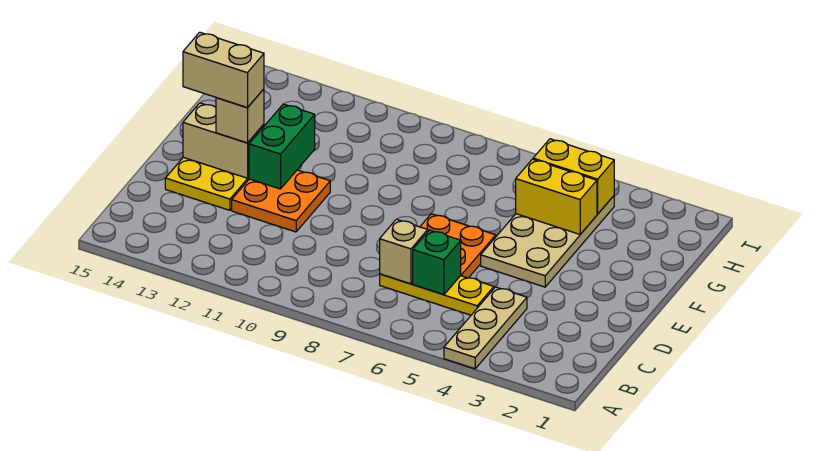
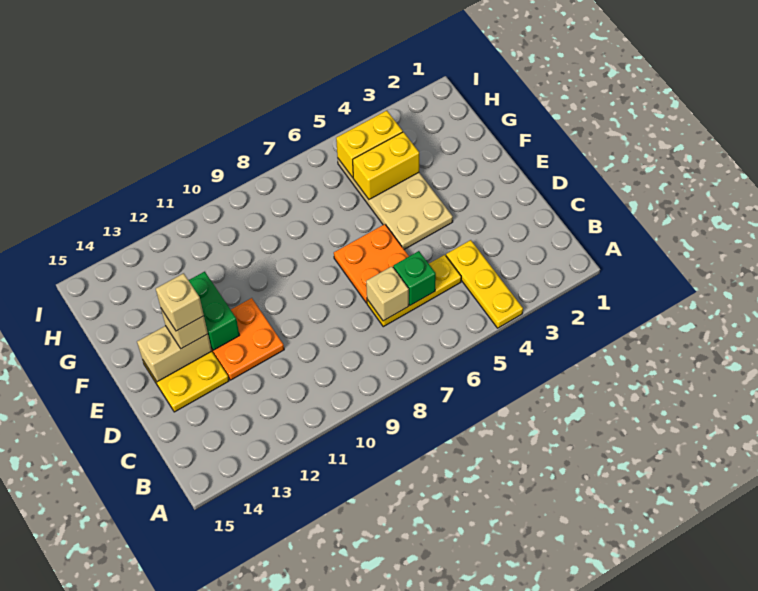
tan 1x3 plate [444,287,527,369] -> yellow 1x3 plate [446,240,523,328]
tan 1x2 brick [183,32,264,108] -> tan 1x1 brick [156,273,204,331]

